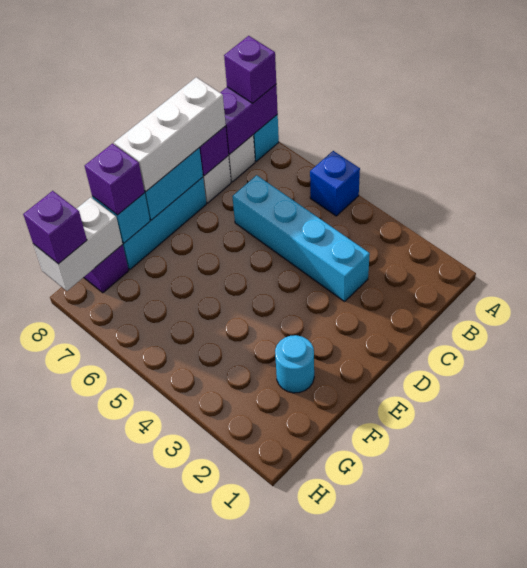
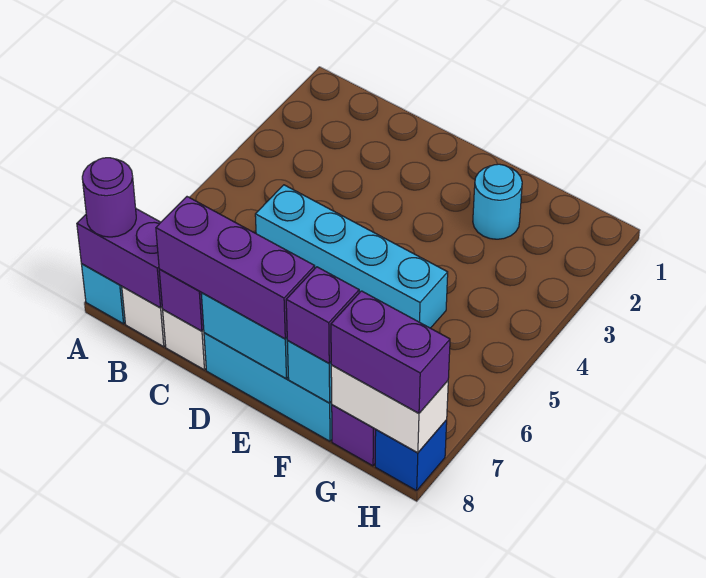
blue 1x1 brick [310,151,360,216] -> blue 1x1 brick moved to [375,420,447,491]
purple 1x1 brick [224,36,276,103] -> purple 1x1 round brick [82,158,136,237]
cyan 1x4 brick [232,175,370,302] -> cyan 1x4 brick turned to [255,185,448,328]
white 1x3 brick [114,77,226,191] -> purple 1x3 brick [156,197,315,339]
purple 1x1 brick [23,191,87,264] -> purple 1x2 brick [331,291,450,413]

